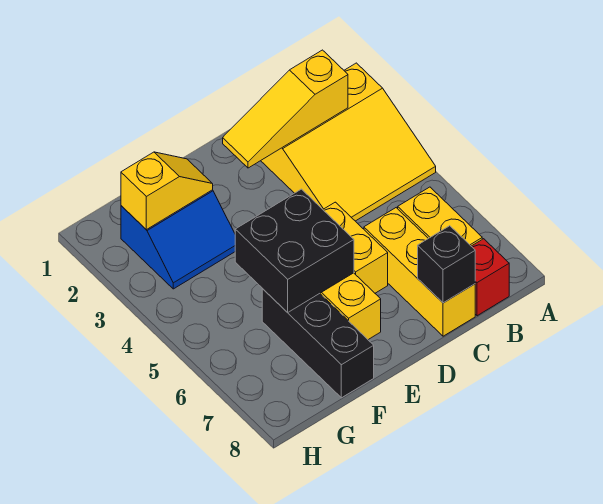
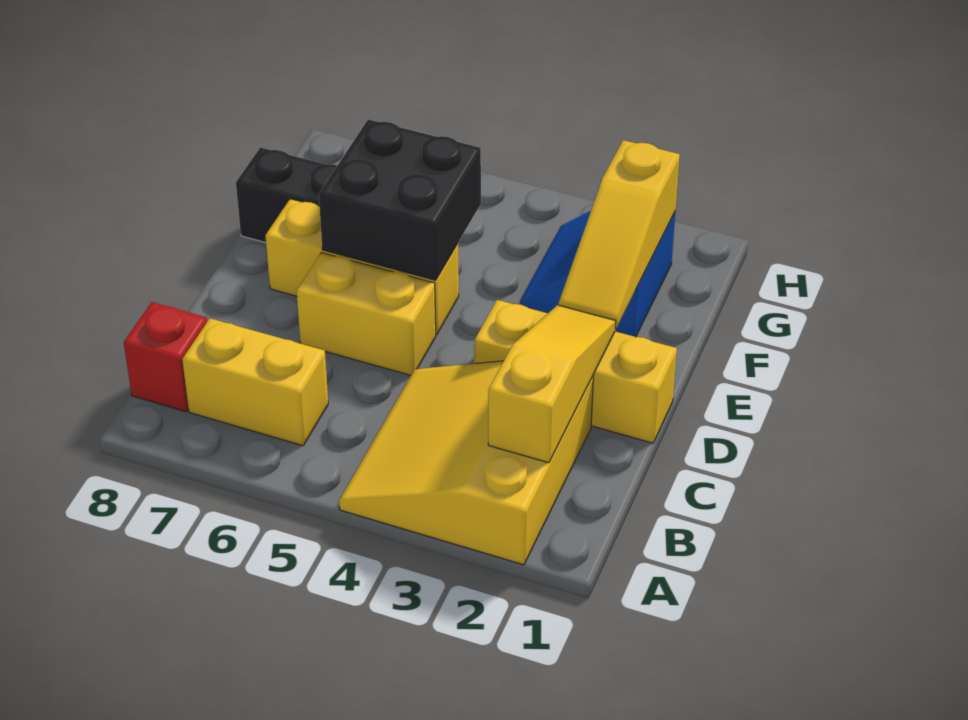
yellow 1x3 brick [364,208,475,336] -> yellow 1x3 brick moved to [475,300,677,443]
black 1x1 brick [418,226,475,303] -> none
yellow 1x2 slope [121,152,213,230] -> yellow 1x3 slope [558,140,680,329]

